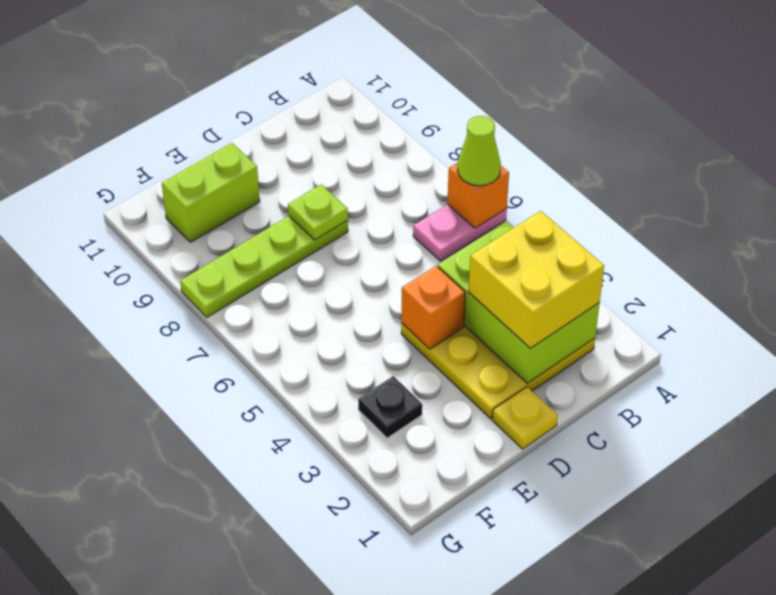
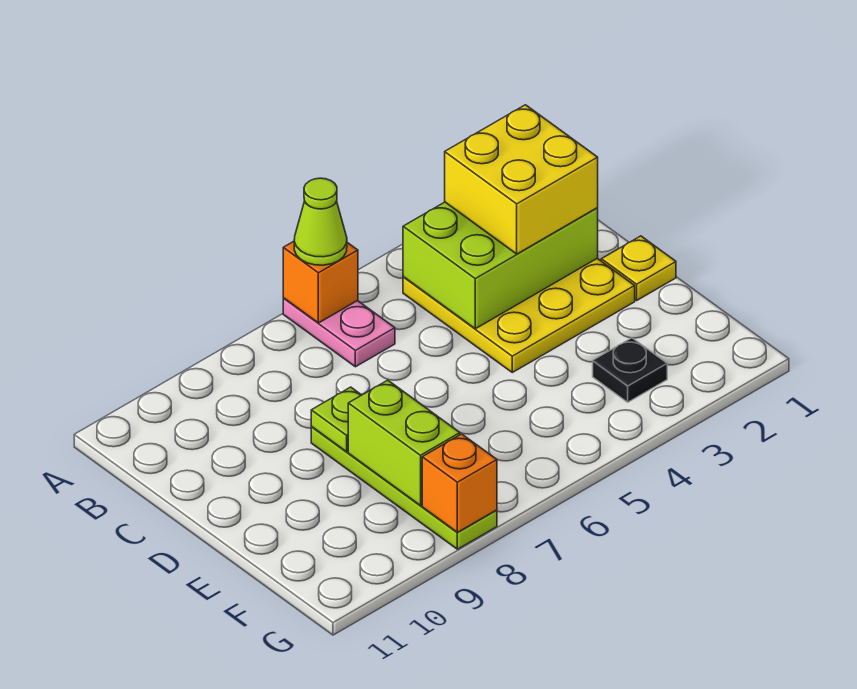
orange 1x1 brick [401,266,465,349] -> orange 1x1 brick moved to [422,434,497,532]
lime 1x2 brick [162,143,260,242] -> lime 1x2 brick moved to [348,380,460,505]

